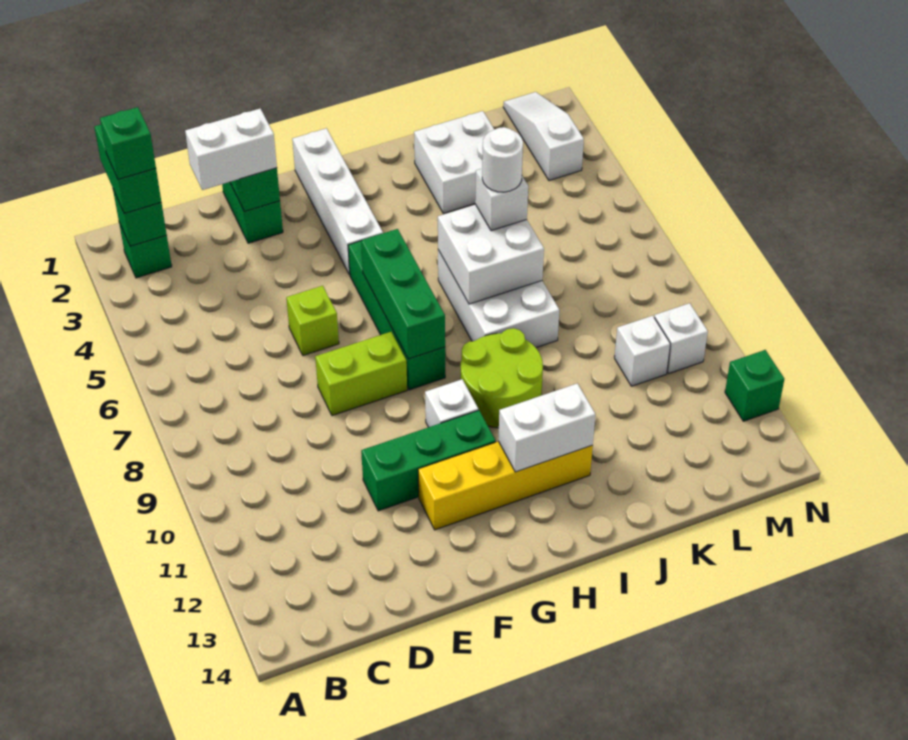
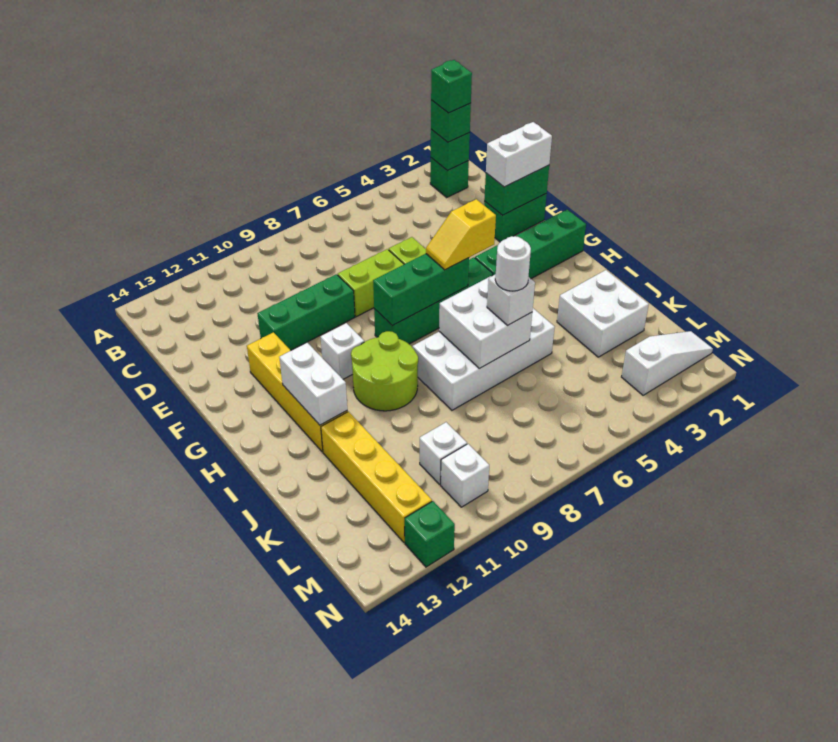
green 1x2 brick [94,125,161,214] -> green 1x1 brick [431,100,471,142]
white 1x2 brick [185,109,277,190] -> white 1x2 brick turned to [486,122,552,187]
lime 1x2 brick [315,332,407,416] -> lime 1x2 brick turned to [338,249,404,317]
green 1x3 brick [361,410,496,511] -> green 1x3 brick turned to [257,274,355,350]
white 1x4 brick [292,128,383,275] -> green 1x4 brick [475,210,586,279]
none -> yellow 1x2 slope [426,199,496,270]
white 2x3 brick [438,250,559,348] -> white 2x4 brick [413,308,555,410]
none -> yellow 1x4 brick [321,412,432,542]

